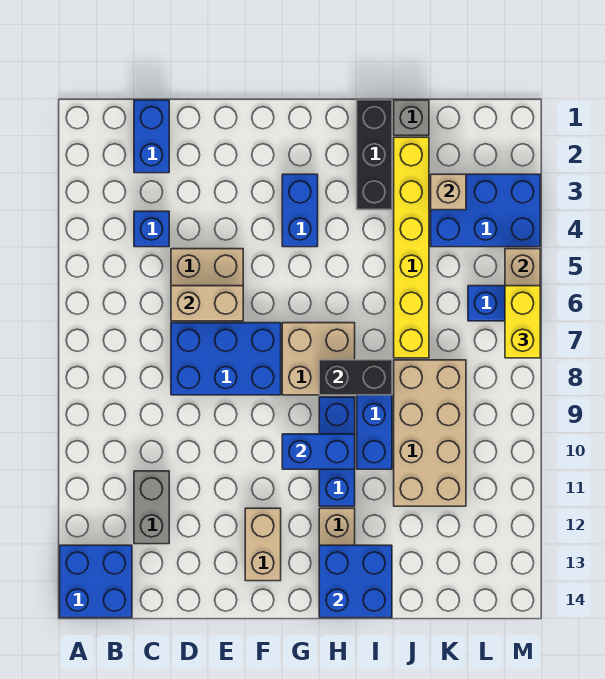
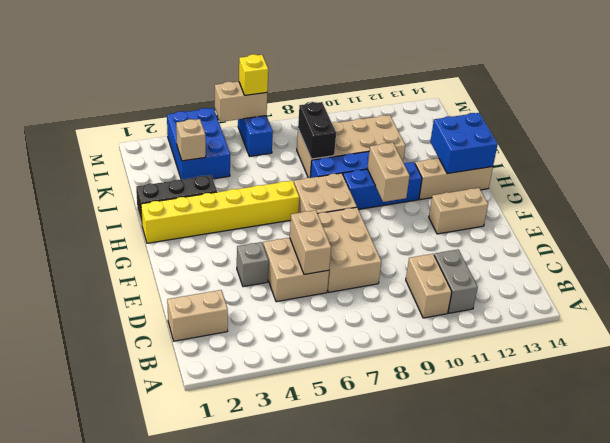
blue 2x2 brick [60,545,132,618] -> none
none -> tan 1x2 brick [406,254,452,318]
blue 1x2 brick [134,100,169,173] -> tan 1x2 brick [167,290,228,341]
blue 1x1 brick [134,211,169,247] -> none
grey 1x2 brick [134,471,169,544] -> grey 1x2 brick turned to [434,249,478,313]
blue 2x3 brick [171,323,281,395] -> tan 2x3 brick [318,207,381,292]
blue 1x2 brick [282,174,318,247] -> none
blue 1x2 brick [282,434,355,469] -> tan 1x2 brick [367,143,410,202]
black 1x2 brick [319,360,392,395] -> black 1x2 brick moved to [298,102,336,159]
grey 1x1 brick [394,100,429,135] -> grey 1x1 brick moved to [237,242,269,287]
yellow 1x6 brick [394,137,429,358] -> yellow 1x6 brick moved to [141,181,299,243]
yellow 1x2 brick [505,286,540,358] -> yellow 1x1 brick [239,54,268,95]

